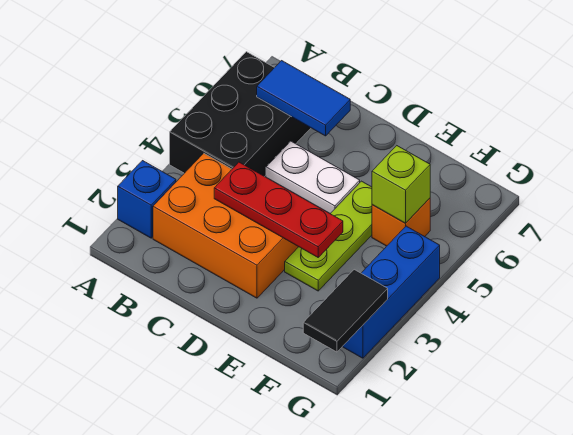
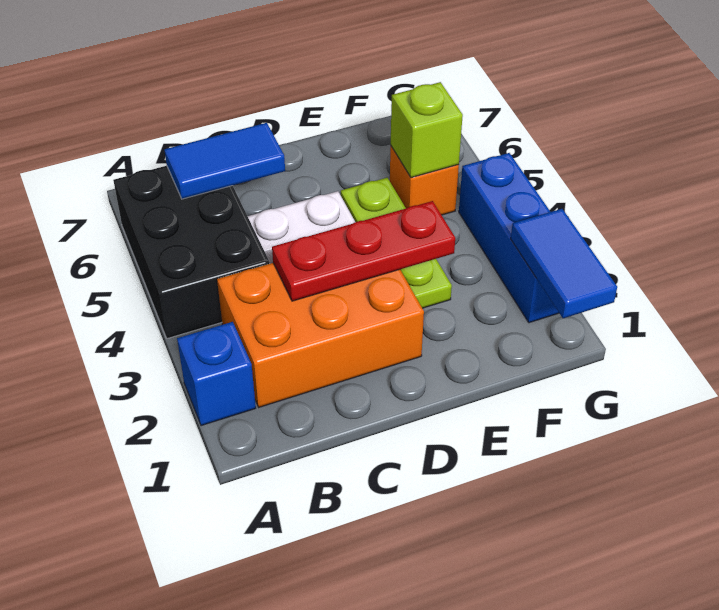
black 1x2 tile [303,270,388,352] -> blue 1x2 tile [511,209,617,318]

